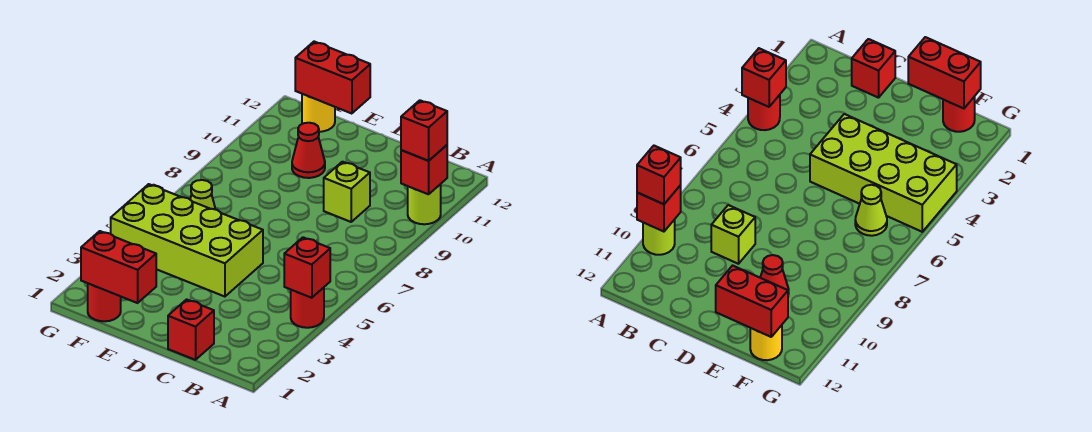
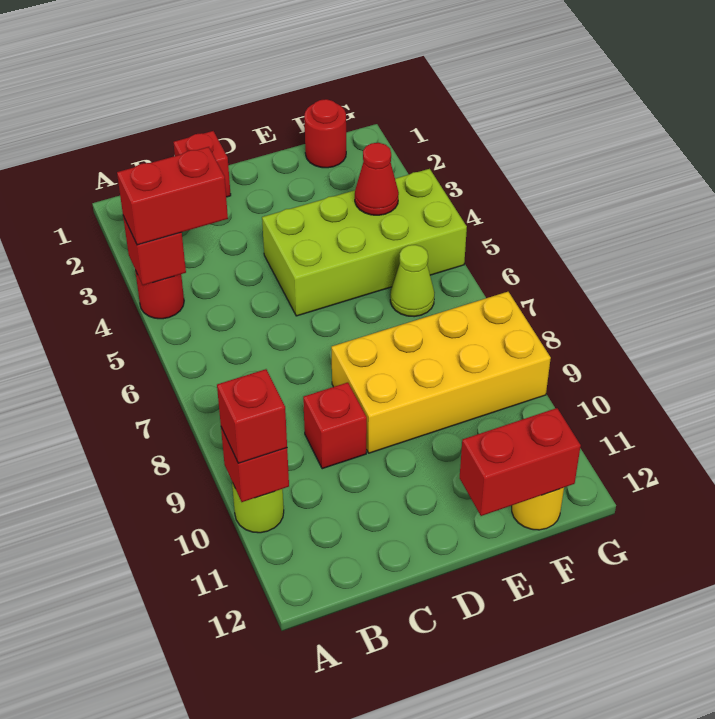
lime 1x1 brick [324,162,370,222] -> red 1x1 brick [303,383,367,469]
none -> yellow 2x4 brick [331,292,551,453]
red 1x2 brick [81,231,156,303] -> red 1x2 brick moved to [117,147,228,245]
red 1x1 cone [292,123,325,178] -> red 1x1 cone moved to [355,143,399,215]

